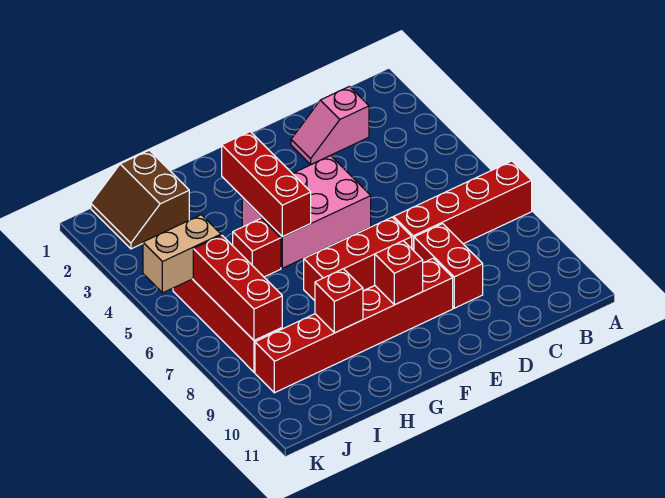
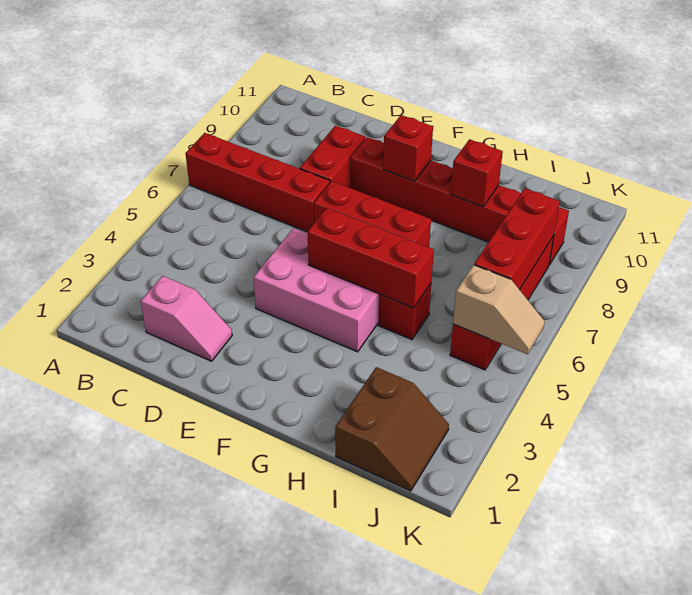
red 1x3 brick [222,132,311,237] -> red 1x3 brick turned to [308,208,434,308]
tan 1x2 brick [143,215,221,293] -> tan 1x2 slope [453,265,545,354]

